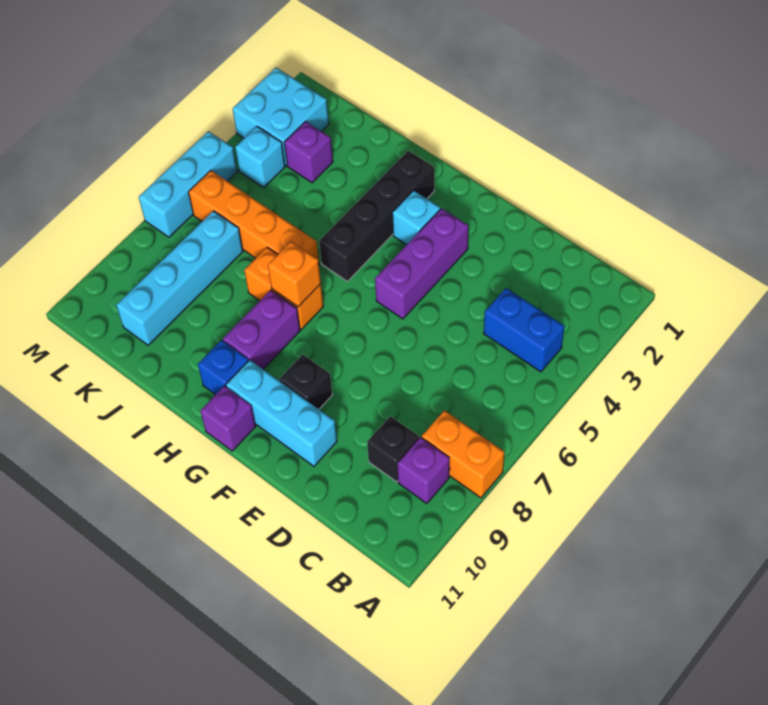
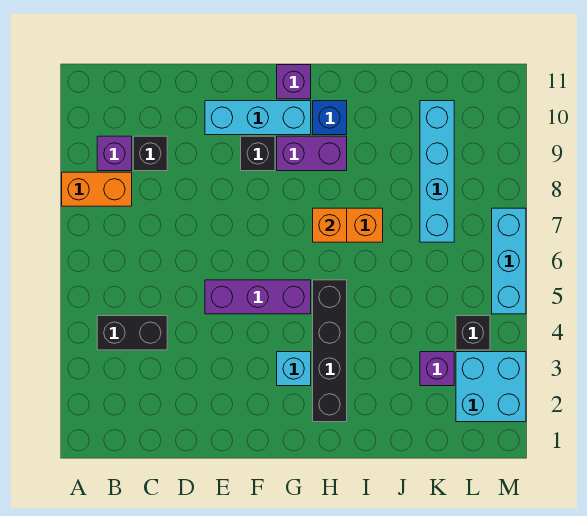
blue 1x2 brick [484,288,565,372] -> black 1x2 brick [97,316,167,350]
purple 1x3 brick [375,208,469,319] -> purple 1x3 brick turned to [205,280,311,314]
purple 1x2 brick [223,290,300,369] -> purple 1x2 brick turned to [277,136,347,171]
orange 1x4 brick [189,171,319,262] -> none
cyan 1x1 brick [235,126,285,187] -> black 1x1 brick [456,316,490,350]

